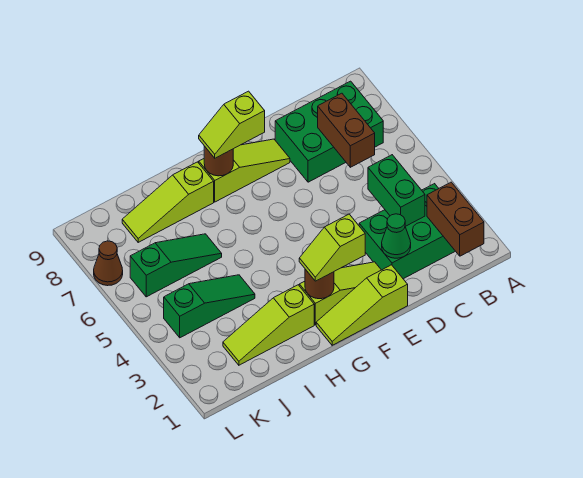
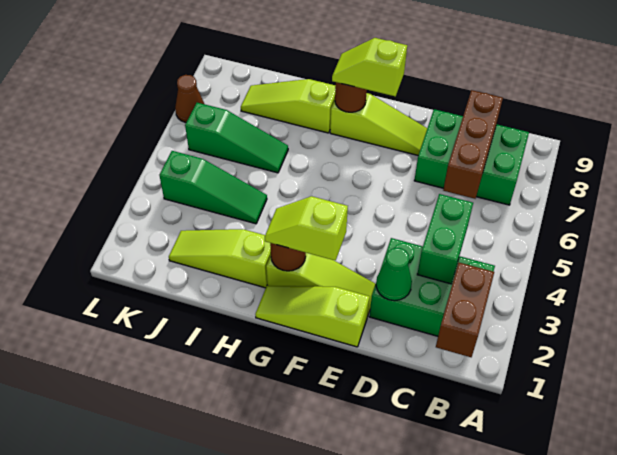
brown 1x2 brick [318,93,375,167] -> brown 1x3 brick [443,90,503,199]

